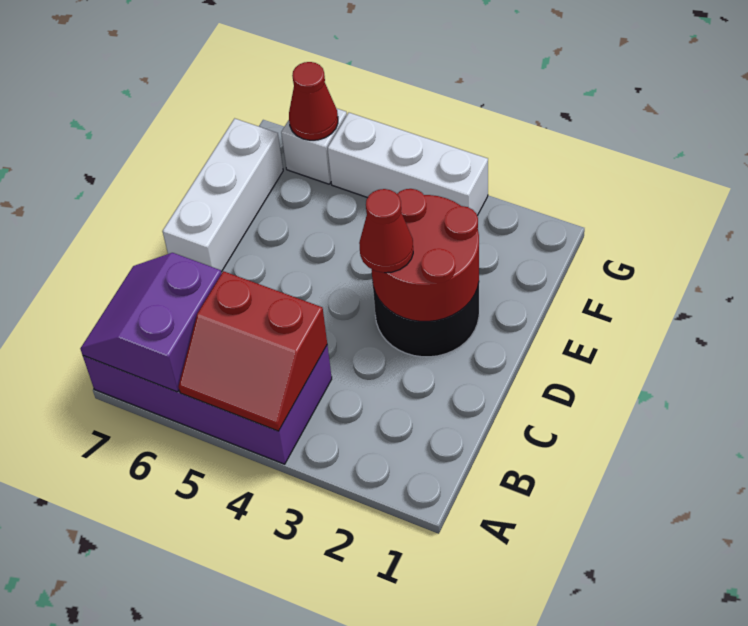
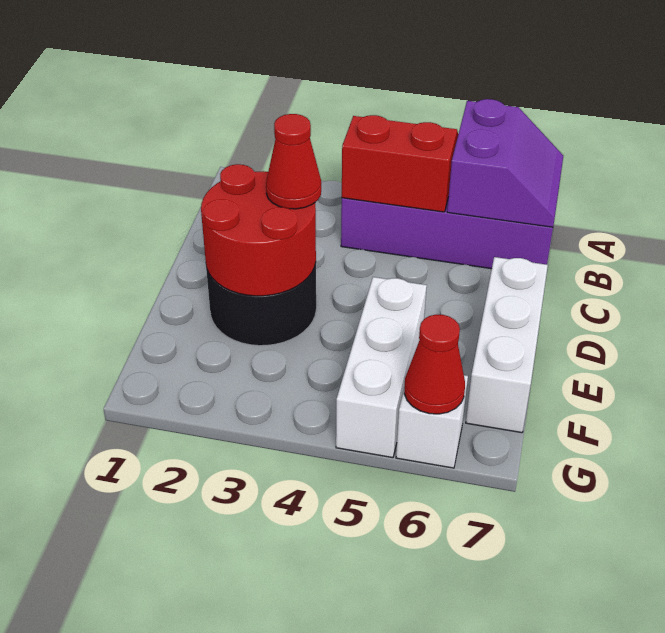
white 1x3 brick [328,113,488,216] -> white 1x3 brick turned to [336,277,427,458]

